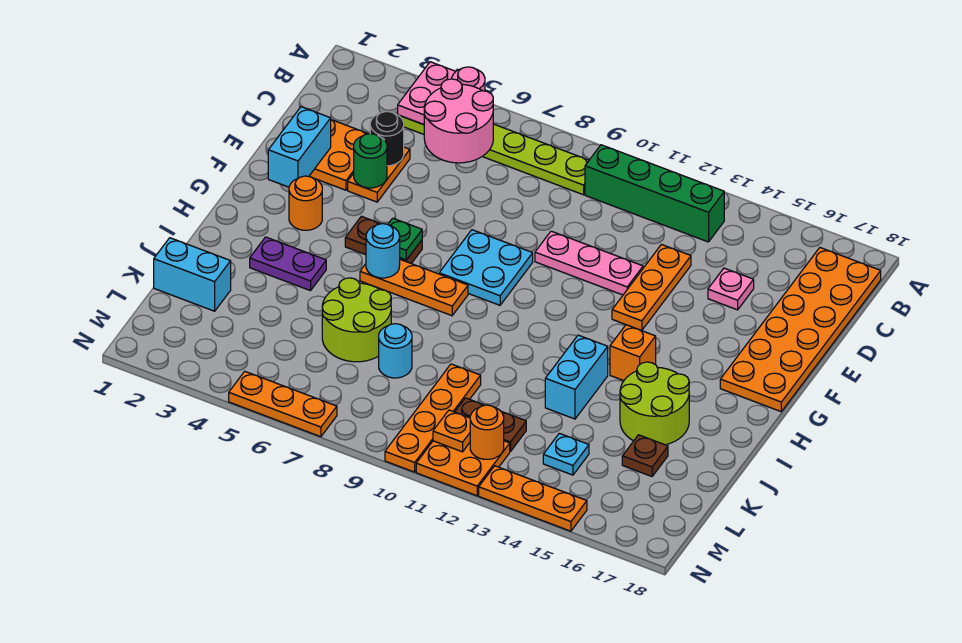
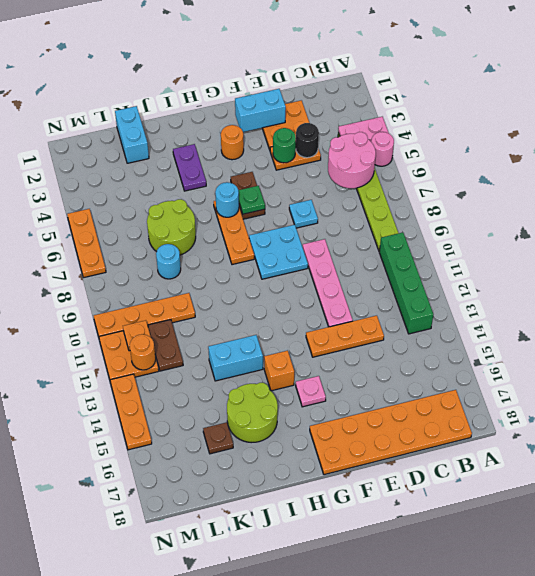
pink 1x1 plate [708,268,754,310] -> pink 1x1 plate moved to [296,376,326,407]
pink 1x3 plate [535,231,643,295] -> pink 1x4 plate [303,239,353,327]
cyan 1x1 plate [543,433,589,475] -> cyan 1x1 plate moved to [289,200,318,228]

